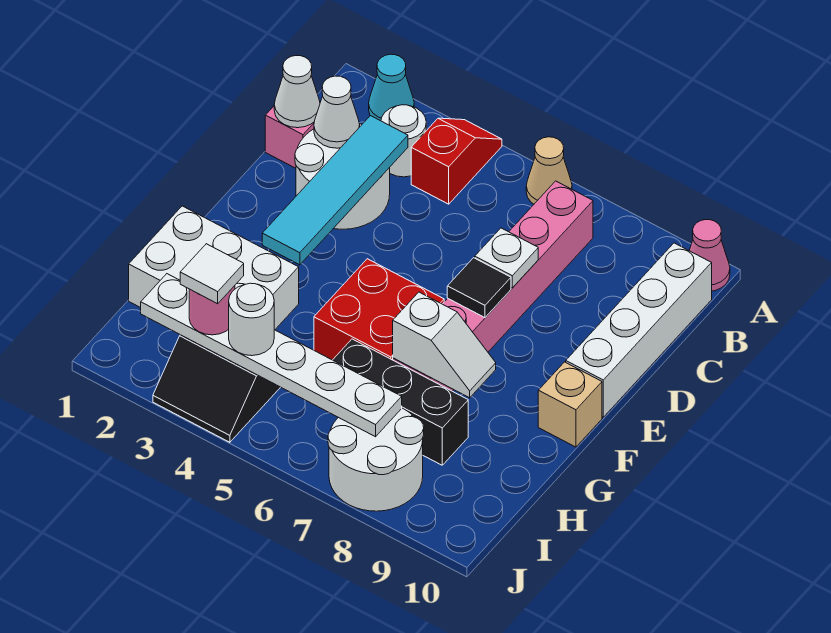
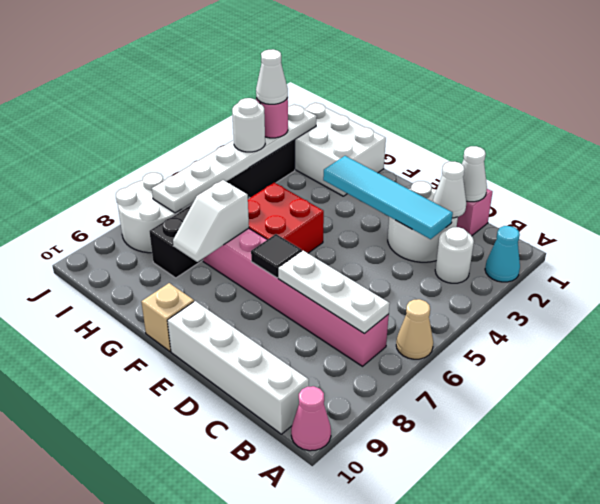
red 1x2 slope [411,118,502,204] -> none
white 1x1 plate [475,228,538,288] -> white 1x3 plate [278,251,390,334]
white 2x3 brick [129,206,299,330] -> white 2x3 brick turned to [295,103,386,196]
white 1x1 tile [180,244,244,304] -> white 1x1 cone [256,49,288,104]

